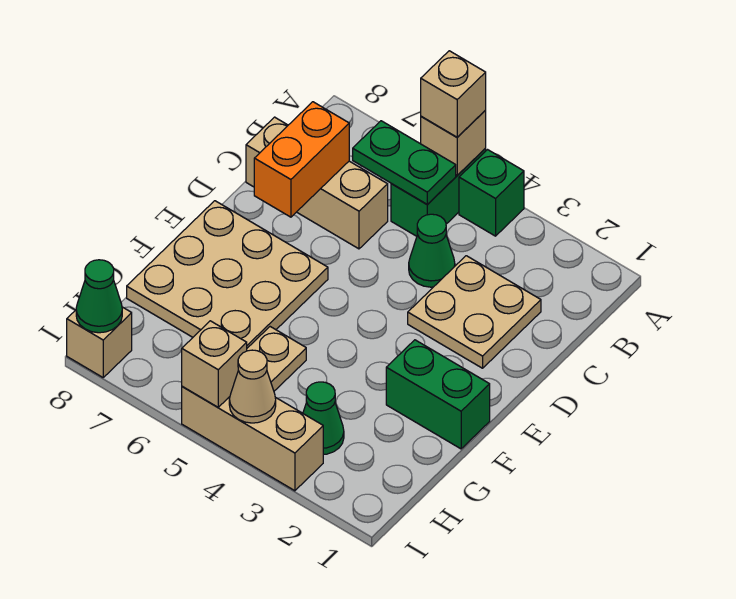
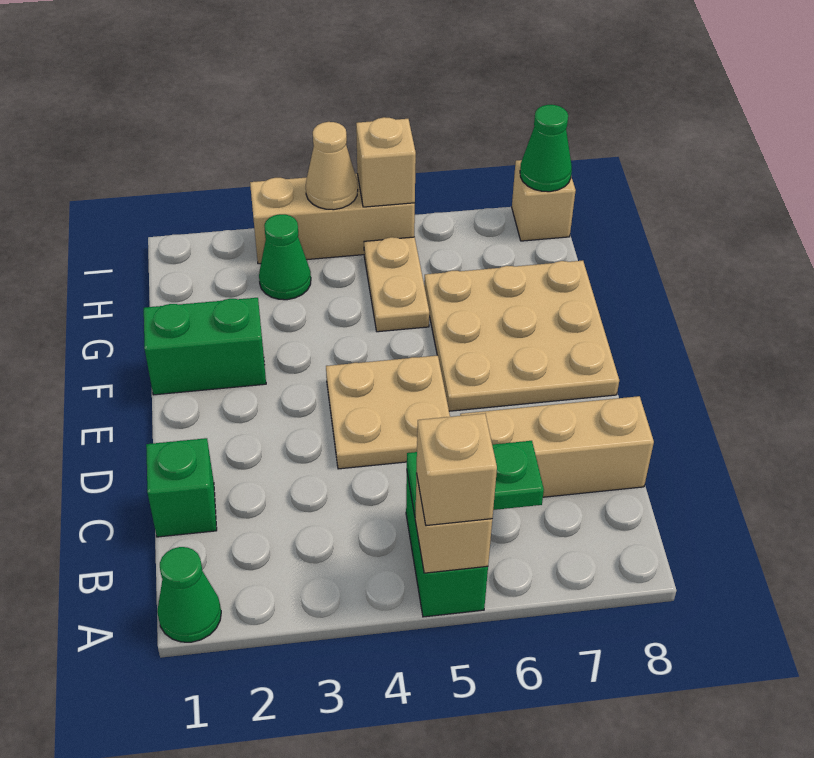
green 1x1 brick [459,150,524,236] -> green 1x1 brick moved to [146,438,217,537]
tan 2x2 plate [408,256,541,368] -> tan 2x2 plate moved to [326,355,450,469]
green 1x1 cone [409,214,455,287] -> green 1x1 cone moved to [157,547,221,642]
orange 1x2 brick [254,102,349,217] -> none

